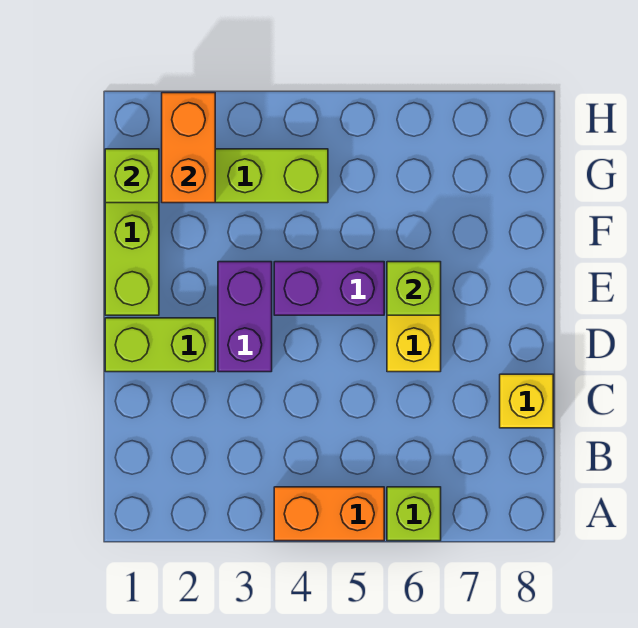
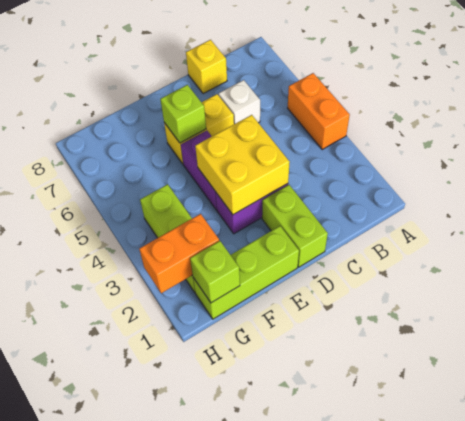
lime 1x1 brick [387,487,441,541] -> none
none -> white 1x1 brick [219,80,260,124]
none -> yellow 2x2 brick [195,115,290,215]

